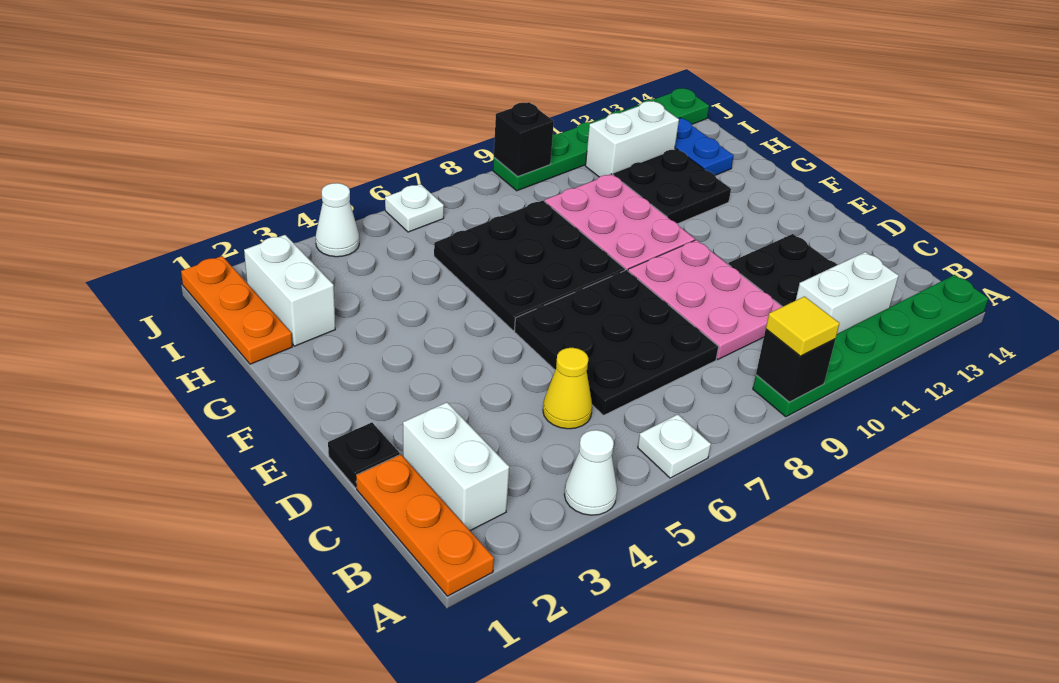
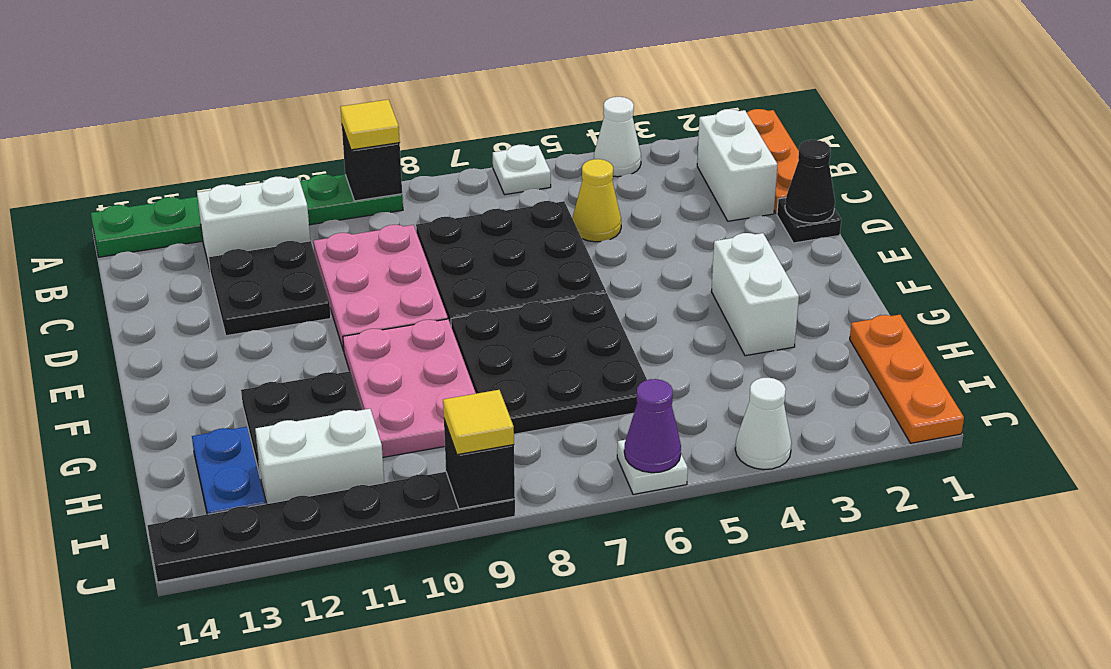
none -> black 1x1 cone [785,140,835,223]
white 1x2 brick [244,235,335,346] -> white 1x2 brick moved to [711,233,799,356]
none -> purple 1x1 cone [624,379,681,473]
green 1x6 plate [493,88,709,191] -> black 1x6 plate [147,472,515,582]
none -> yellow 1x1 tile [443,390,514,455]

